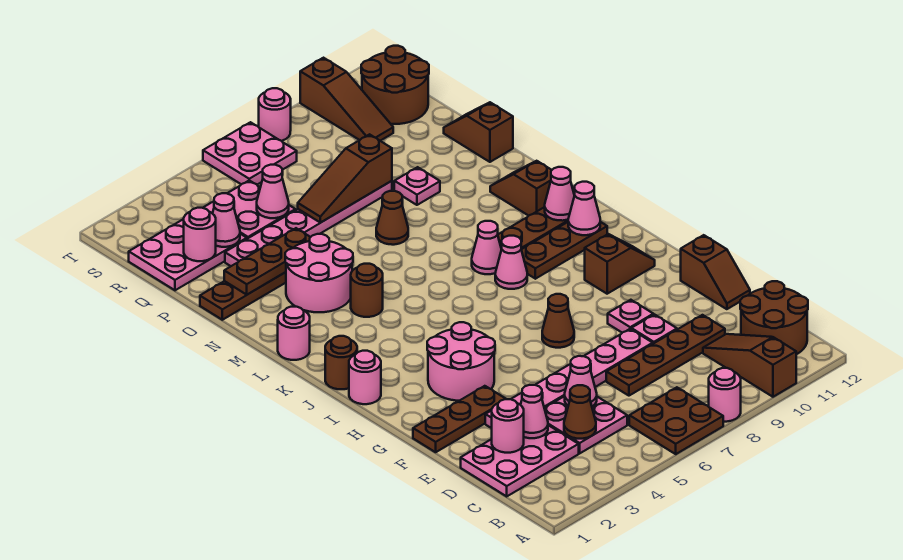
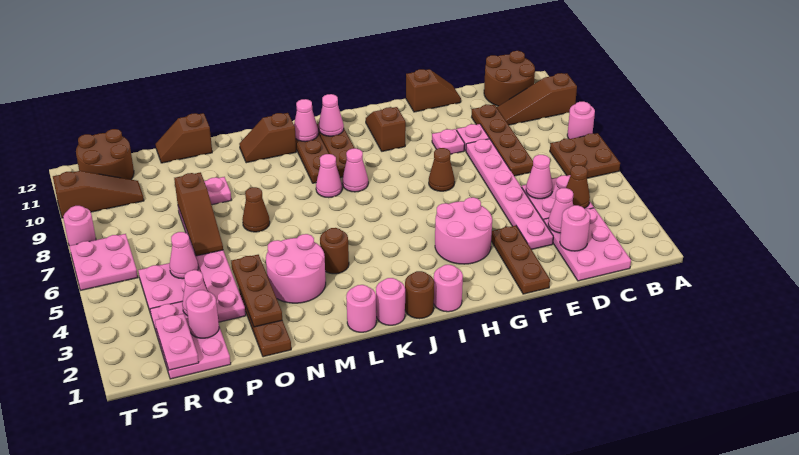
none -> pink 1x1 round brick [376,278,405,325]
none -> pink 1x2 plate [155,313,199,370]

